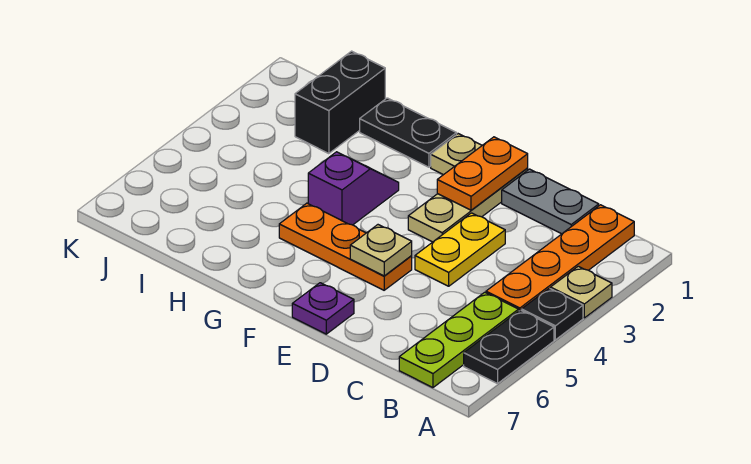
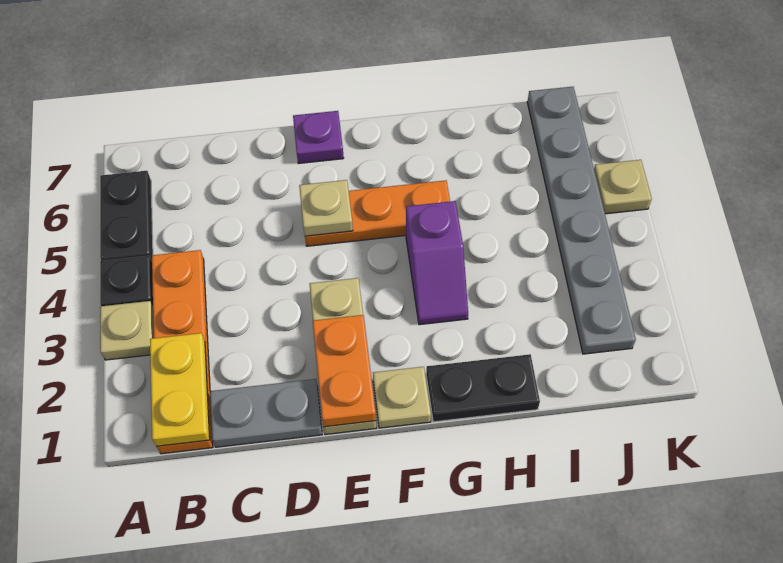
lime 1x3 plate [399,292,519,388] -> none
yellow 1x2 plate [415,213,505,286] -> yellow 1x2 plate moved to [150,333,210,446]
black 1x2 brick [295,51,385,154] -> none
none -> grey 1x6 plate [527,87,636,354]
none -> tan 1x1 plate [594,160,652,214]

